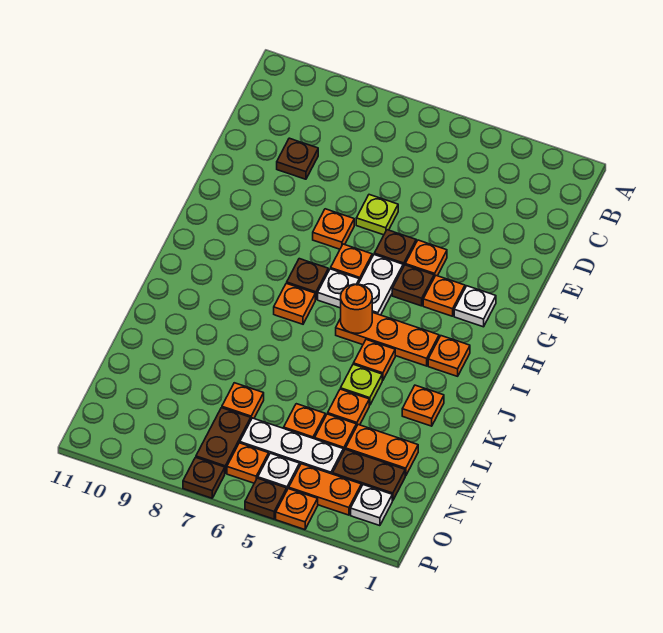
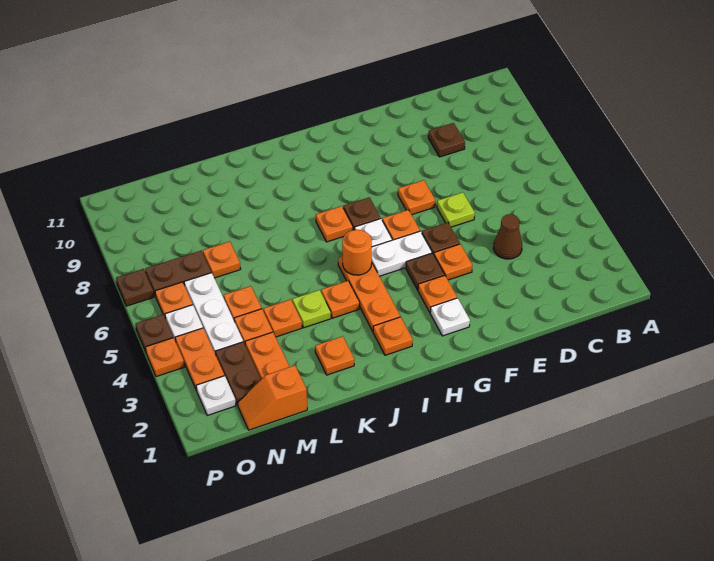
none -> brown 1x1 cone [493,214,522,259]
none -> orange 1x2 slope [238,365,307,430]

